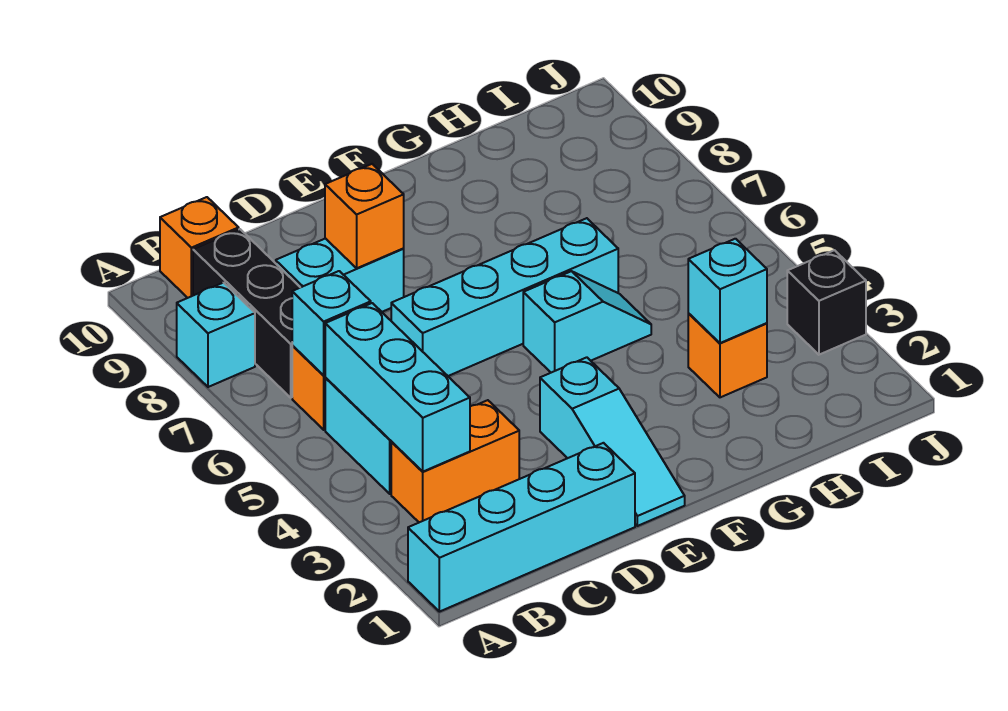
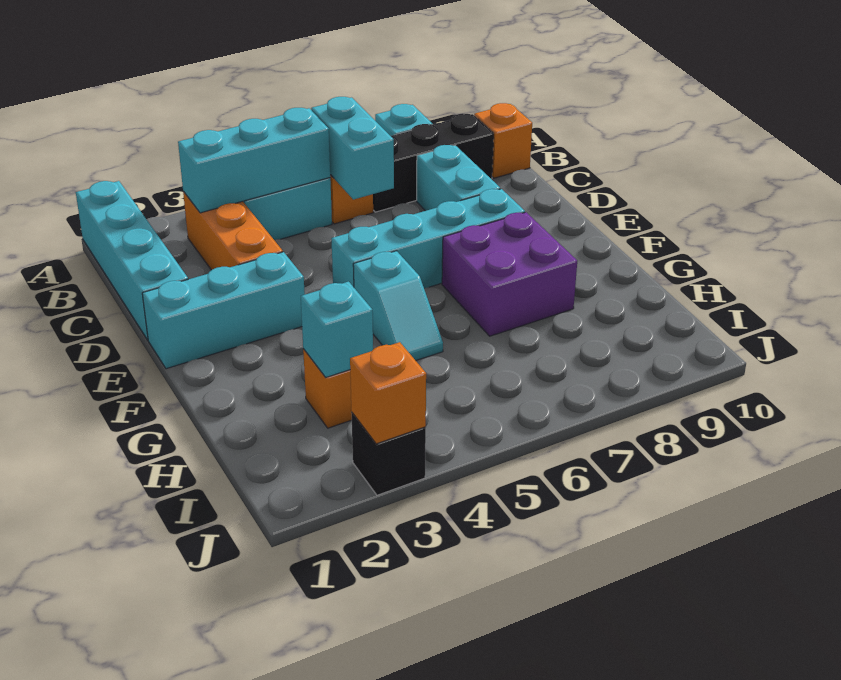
orange 1x2 brick [391,400,519,522] -> orange 1x3 brick [183,191,283,270]
cyan 1x1 brick [292,271,371,375] -> cyan 1x2 brick [311,97,394,199]
cyan 1x4 brick [391,218,618,376] -> cyan 1x4 brick turned to [331,189,525,288]
orange 1x1 brick [325,164,404,268] -> orange 1x1 brick moved to [350,342,426,444]
cyan 1x3 slope [540,357,685,526] -> cyan 1x3 brick [142,252,305,369]
none -> purple 2x2 brick [442,212,577,336]

